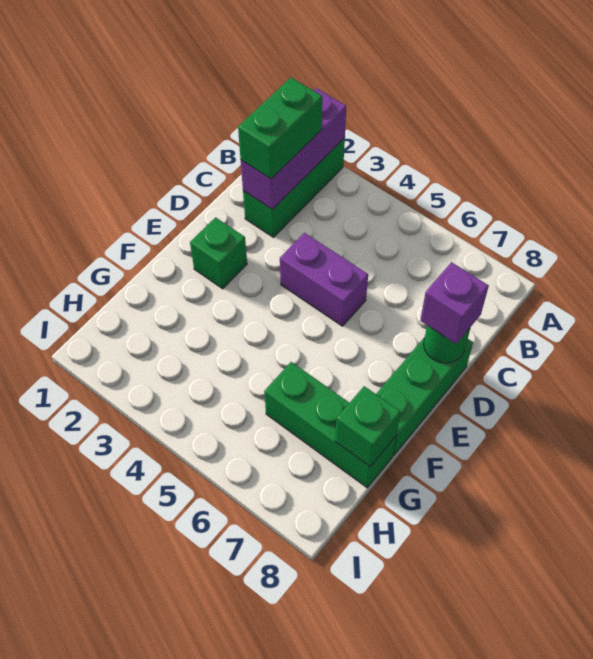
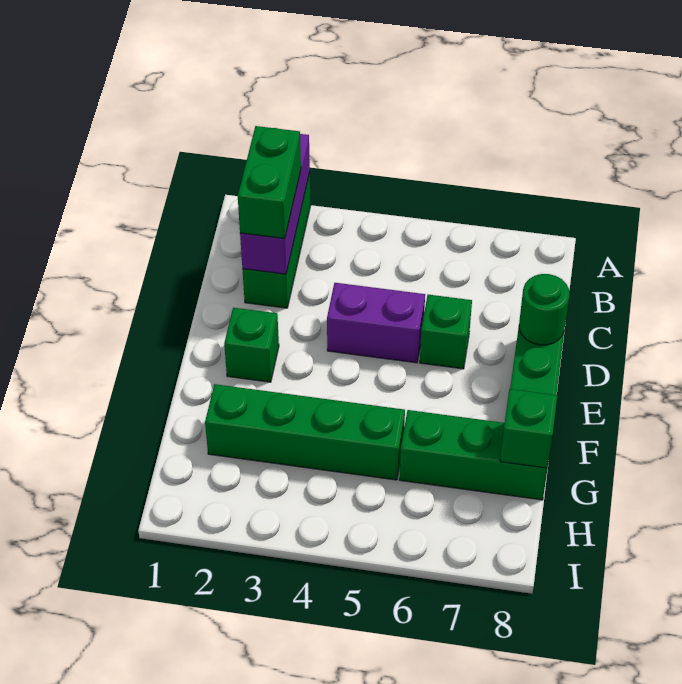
none -> green 1x1 brick [420,295,472,369]
purple 1x1 brick [420,262,489,344] -> none
none -> green 1x4 brick [205,384,405,480]

